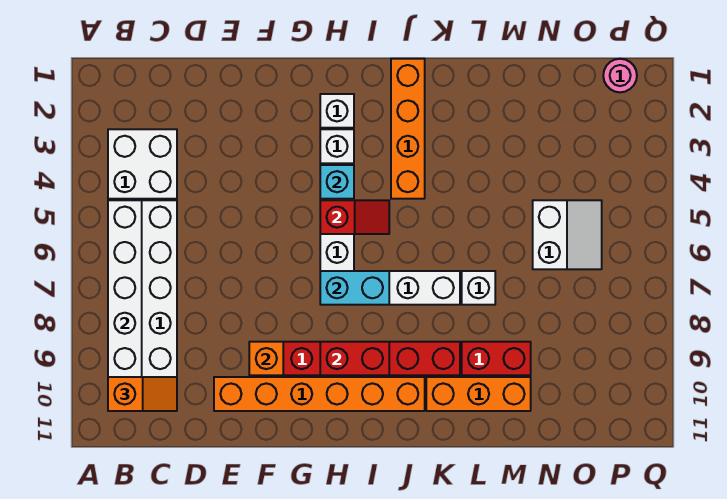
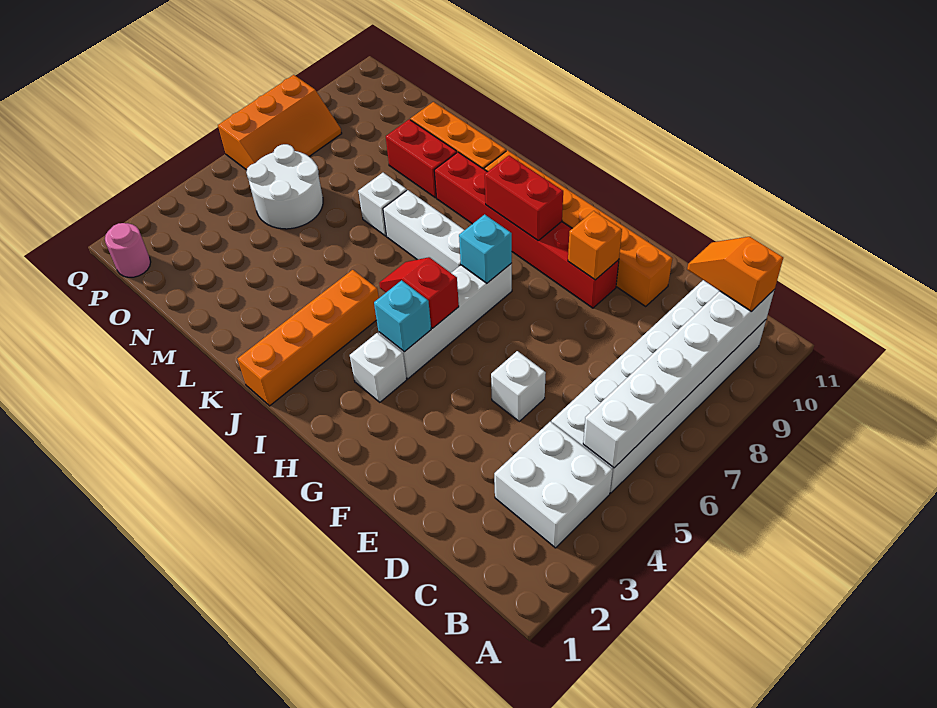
white 1x1 brick [320,94,354,128] -> white 1x1 brick moved to [491,351,546,421]
cyan 1x2 brick [320,271,389,305] -> cyan 1x1 brick [459,214,512,283]
white 2x2 slope [533,200,602,269] -> white 2x2 round brick [246,144,323,229]
none -> orange 2x3 slope [218,75,342,170]

